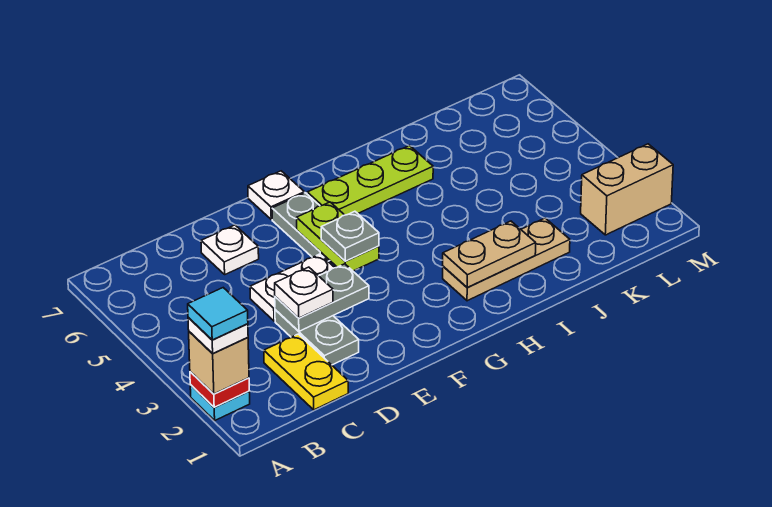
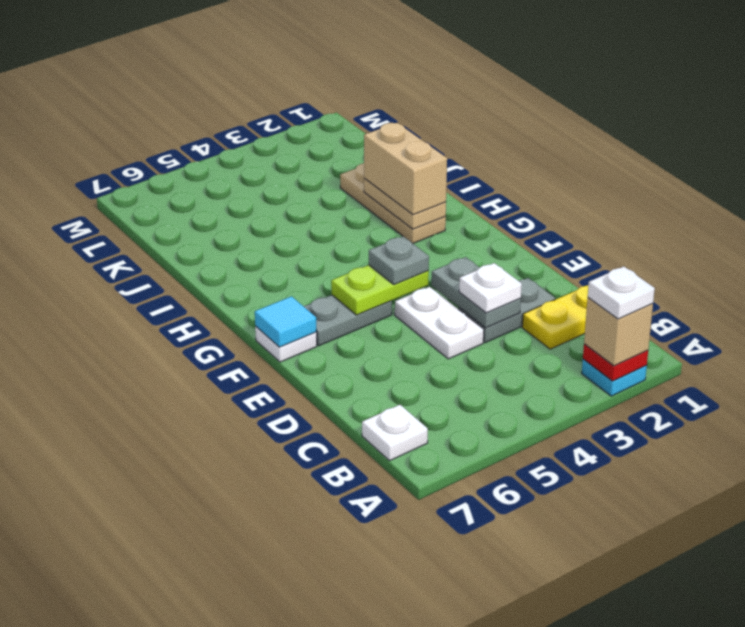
cyan 1x1 tile [188,288,248,340] -> cyan 1x1 tile moved to [255,296,317,347]
white 1x1 plate [201,225,259,274] -> white 1x1 plate moved to [362,405,428,461]
lime 1x3 plate [307,146,433,215] -> none
tan 1x2 brick [581,144,673,235] -> tan 1x2 brick moved to [364,123,447,215]

